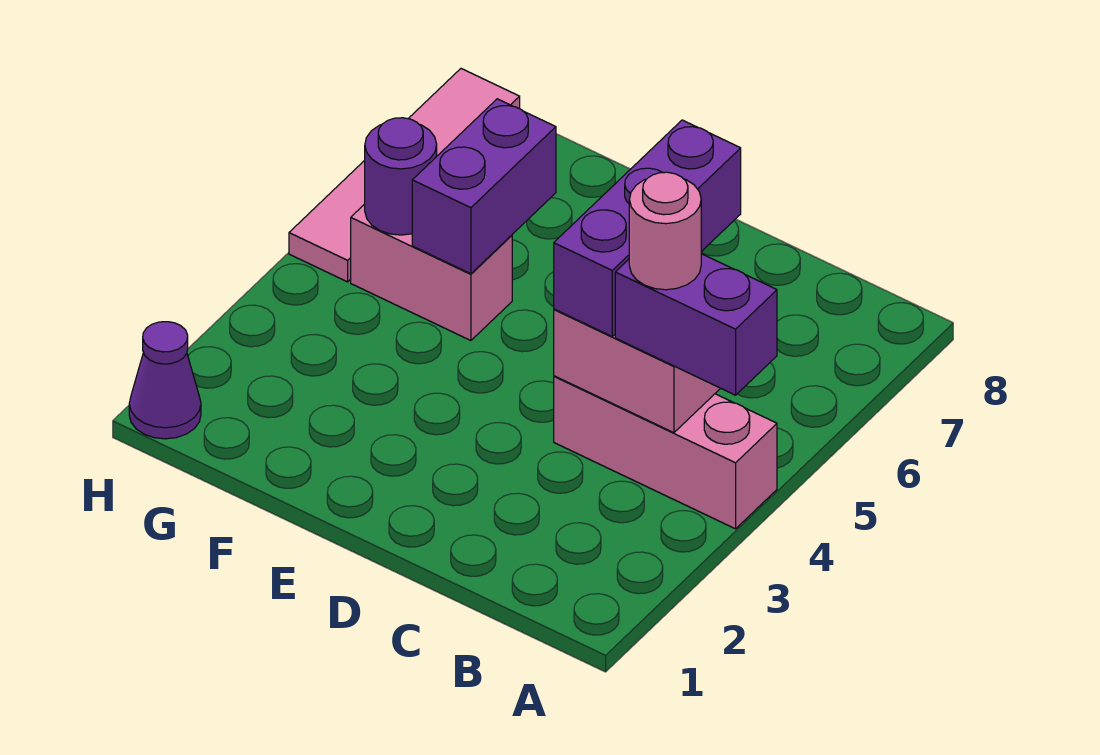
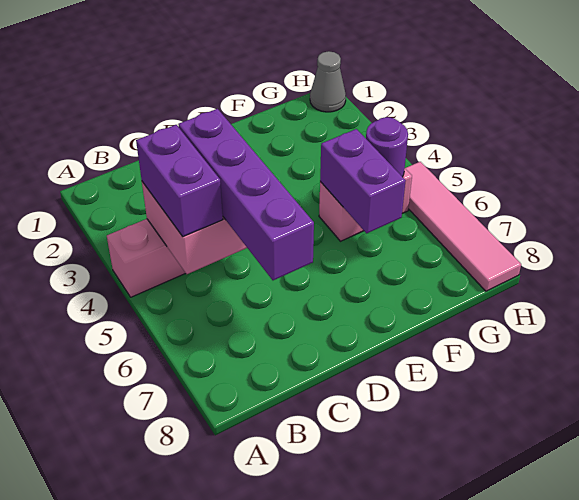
purple 1x2 brick [615,254,777,395] -> purple 1x2 brick turned to [136,125,223,237]
pink 1x1 round brick [629,172,701,290] -> none
purple 1x3 brick [554,120,741,336] -> purple 1x4 brick [178,109,314,280]
purple 1x1 cone [129,322,201,439] -> grey 1x1 cone [310,51,346,112]

